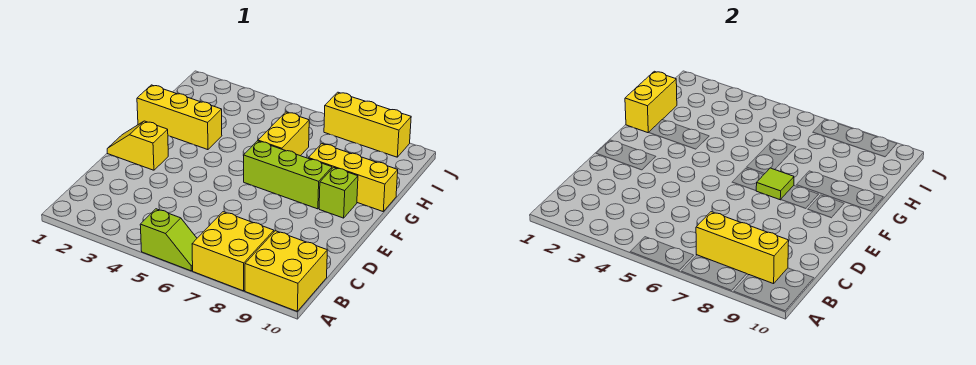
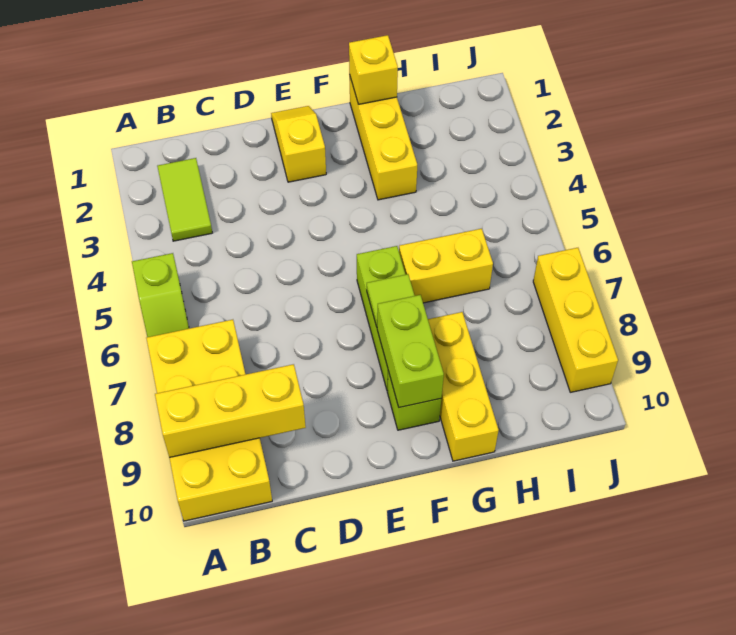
none -> lime 1x2 tile [157,158,212,241]
yellow 1x3 brick [696,212,789,284] -> yellow 1x3 brick turned to [155,364,306,458]
none -> lime 1x2 brick [377,295,444,408]
yellow 1x2 brick [625,71,677,133] -> yellow 1x1 brick [349,35,398,105]

